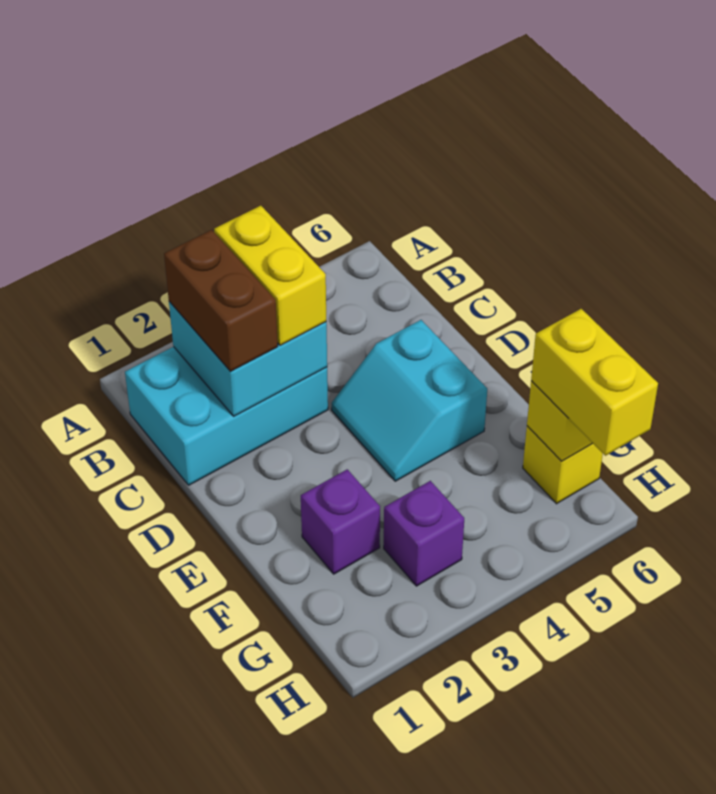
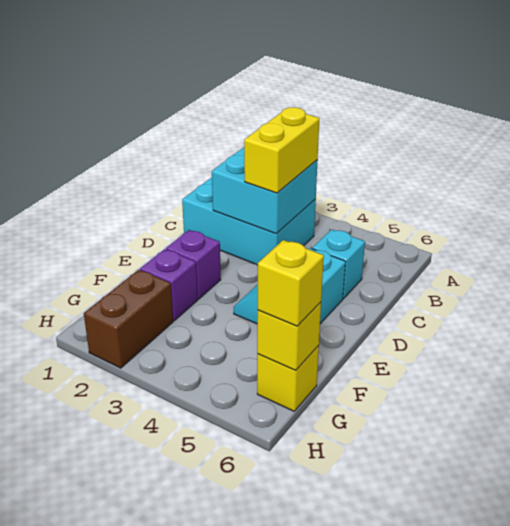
brown 1x2 brick [164,230,278,371] -> brown 1x2 brick moved to [84,270,173,368]
none -> cyan 1x1 brick [312,229,365,298]
purple 1x1 brick [384,481,464,586] -> purple 1x1 brick moved to [166,230,221,299]
yellow 1x2 brick [531,309,658,456] -> yellow 1x1 brick [258,240,324,326]

